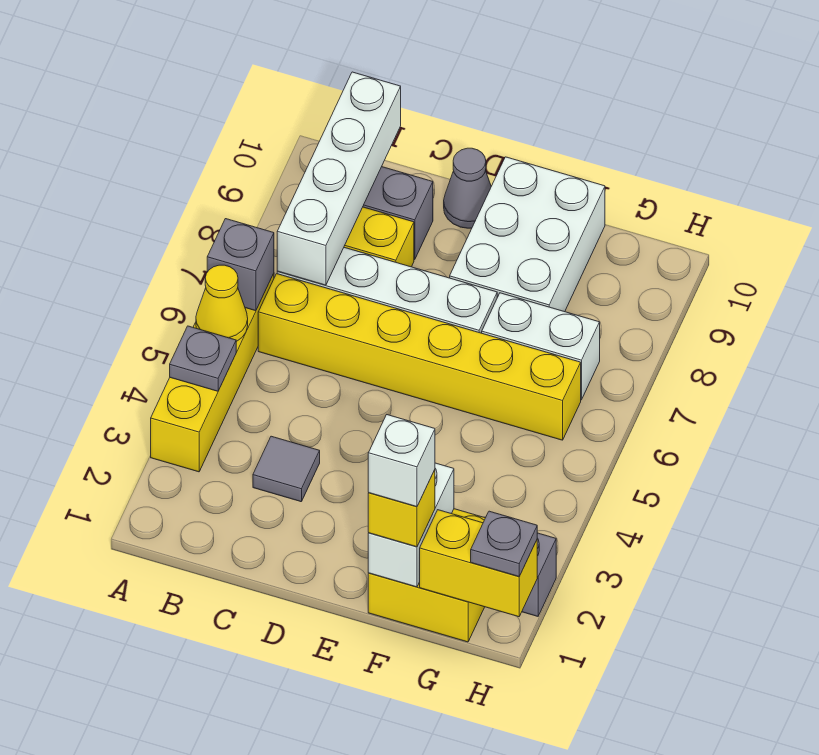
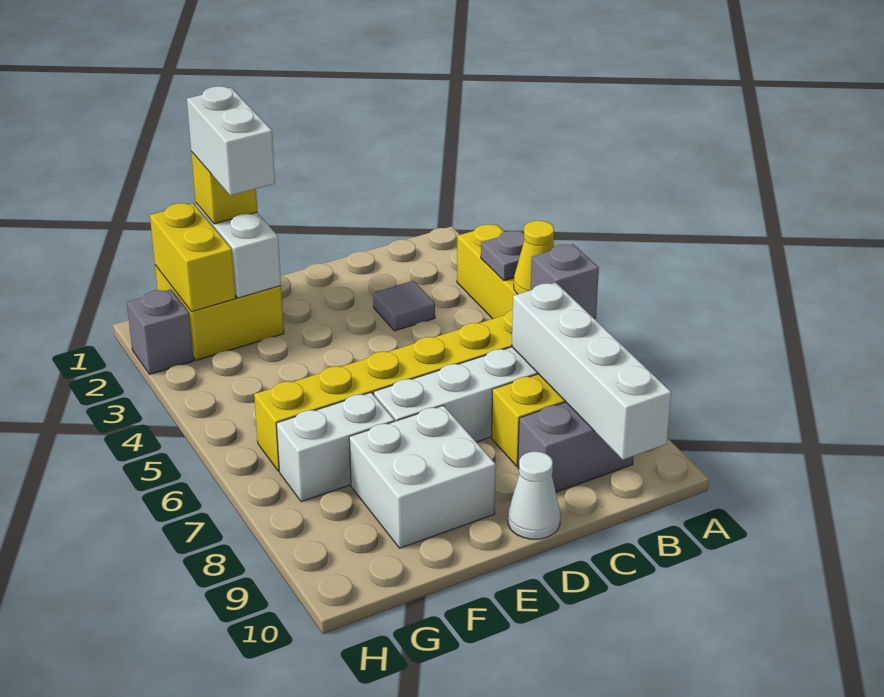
grey 1x1 cone [444,148,491,228] -> white 1x1 cone [508,452,560,539]
white 2x3 brick [450,157,605,312] -> white 2x2 brick [349,405,496,548]
white 1x1 brick [368,415,435,507] -> white 1x2 brick [187,86,275,196]
yellow 1x2 brick [420,510,537,617] -> yellow 1x2 brick turned to [150,203,236,312]
grey 1x1 plate [471,511,537,576] -> none

